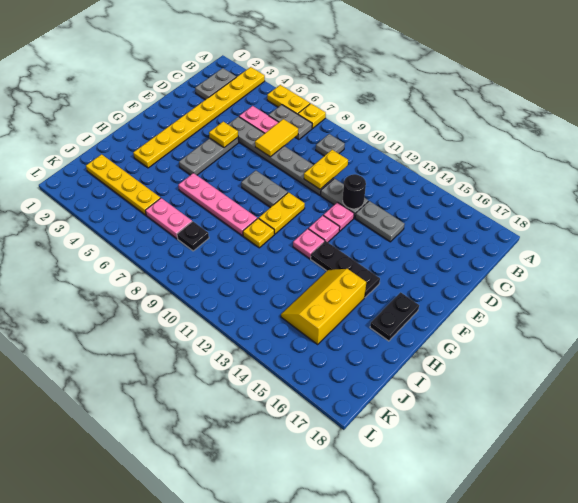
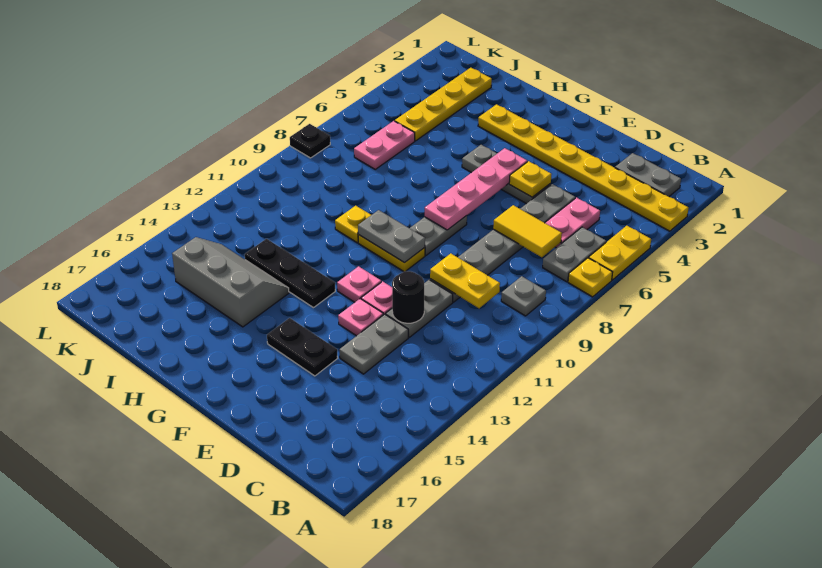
none -> grey 1x2 plate [358,210,425,263]
pink 1x1 plate [293,229,325,259] -> pink 1x1 plate moved to [338,299,383,336]
black 1x3 plate [311,241,380,297] -> black 1x3 plate turned to [245,239,335,308]
black 1x2 plate [370,292,419,341] -> black 1x2 plate moved to [267,318,338,376]
pink 1x4 plate [178,173,257,236] -> pink 1x4 plate moved to [425,148,527,230]
yellow 2x3 slope [281,269,366,344] -> grey 2x3 slope [172,237,289,327]
black 1x1 plate [177,221,209,251] -> black 1x1 plate moved to [290,124,330,158]

